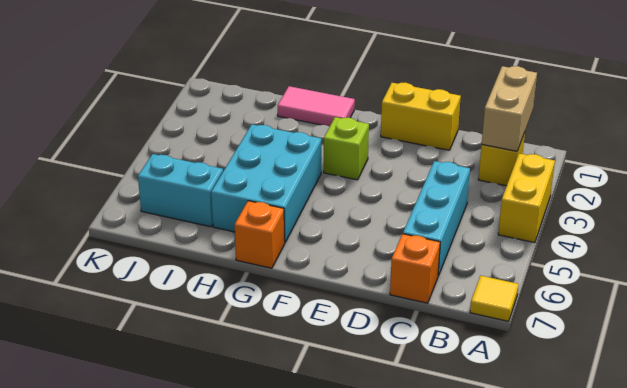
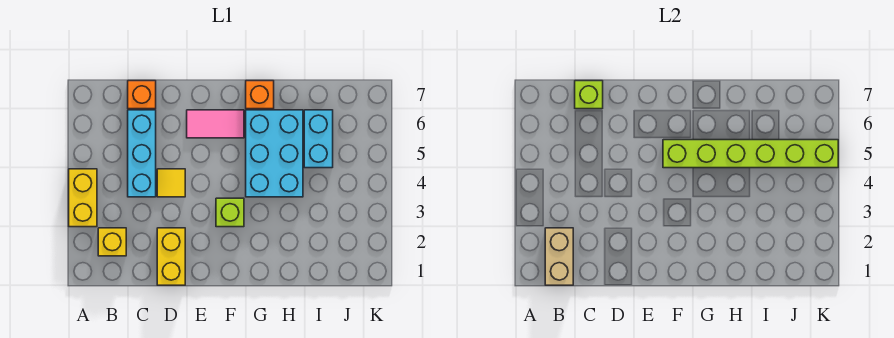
yellow 1x1 tile [470,276,519,321] -> yellow 1x1 tile moved to [157,169,185,197]
none -> lime 1x1 brick [575,81,603,109]
yellow 1x2 brick [381,83,461,150] -> yellow 1x2 brick turned to [157,228,185,285]
none -> lime 1x6 brick [663,140,838,168]
pink 1x2 tile [278,86,355,127] -> pink 1x2 tile moved to [187,110,244,138]
cyan 1x2 brick [138,154,223,227] -> cyan 1x2 brick turned to [304,110,333,168]

